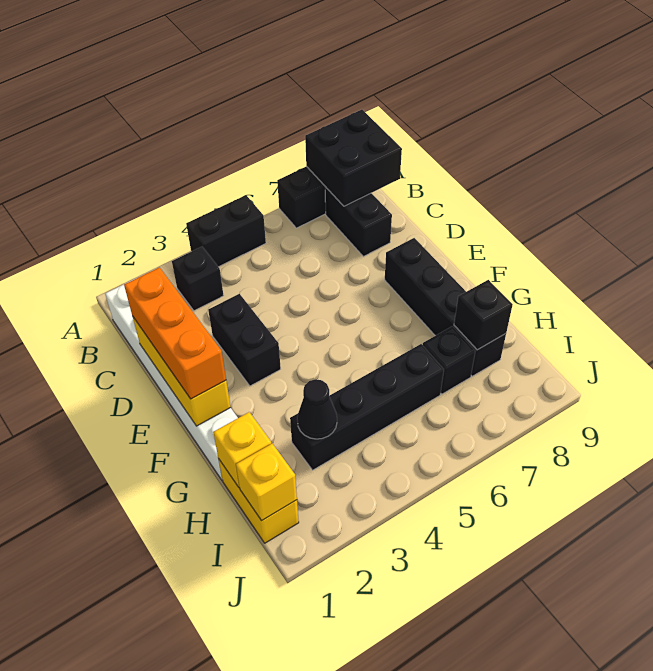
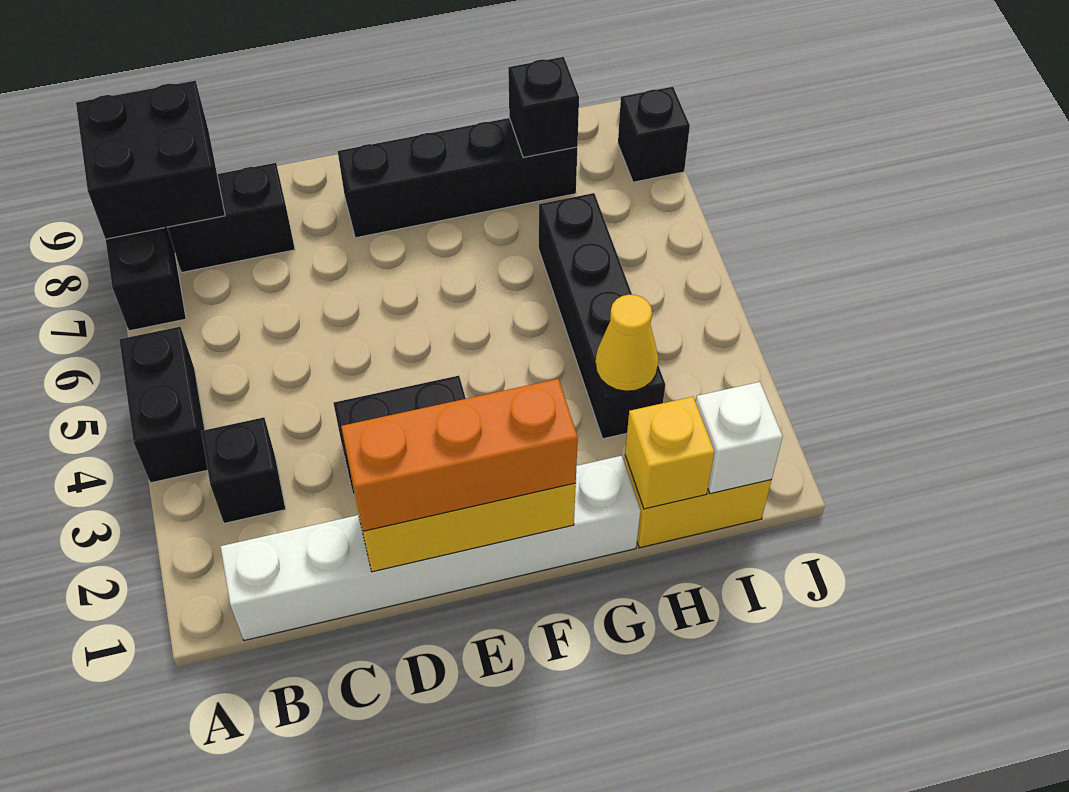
black 1x1 cone [297,379,337,439] -> yellow 1x1 cone [596,295,659,391]
black 1x1 brick [423,326,476,394] -> black 1x1 brick moved to [618,87,690,182]
yellow 1x1 brick [236,443,297,521] -> white 1x1 brick [696,382,783,494]

